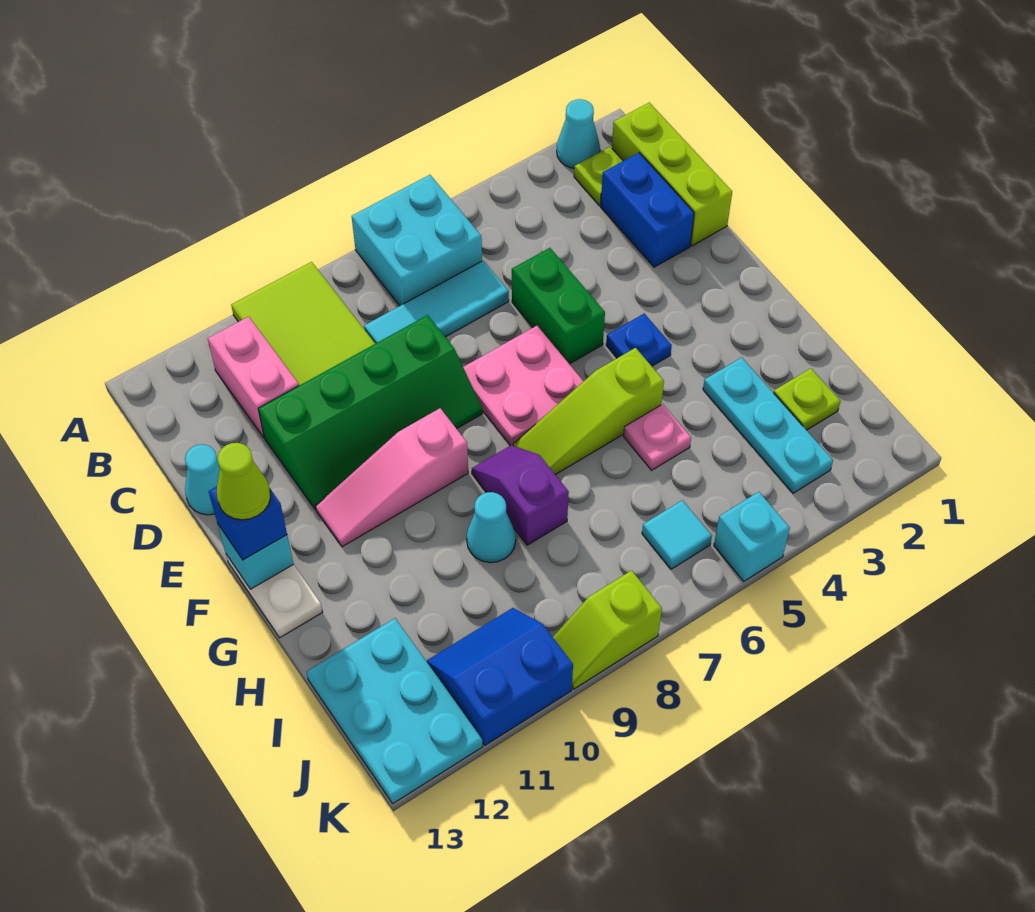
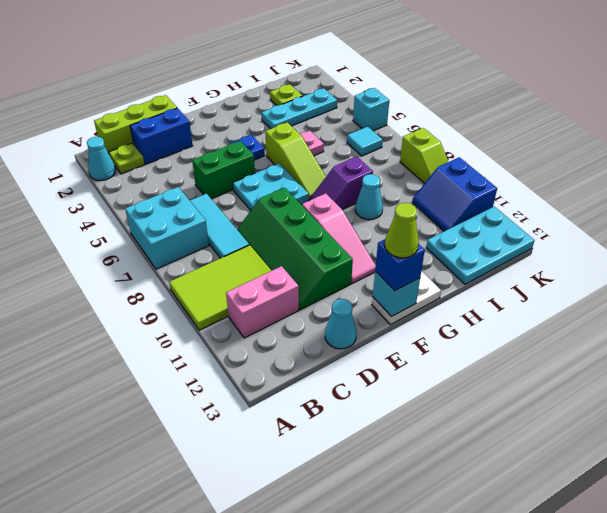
green 2x4 slope [258,315,482,510] -> green 2x4 slope turned to [237,188,353,310]
pink 2x2 plate [463,326,584,446] -> cyan 2x2 plate [233,163,309,210]

